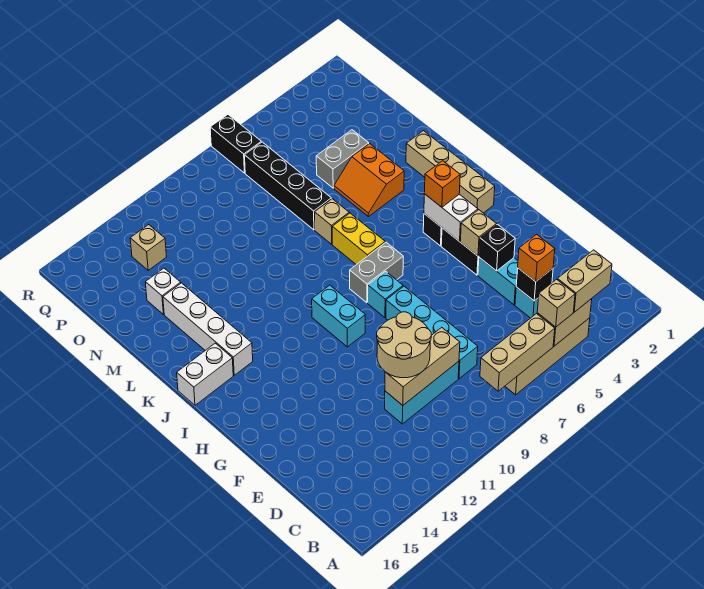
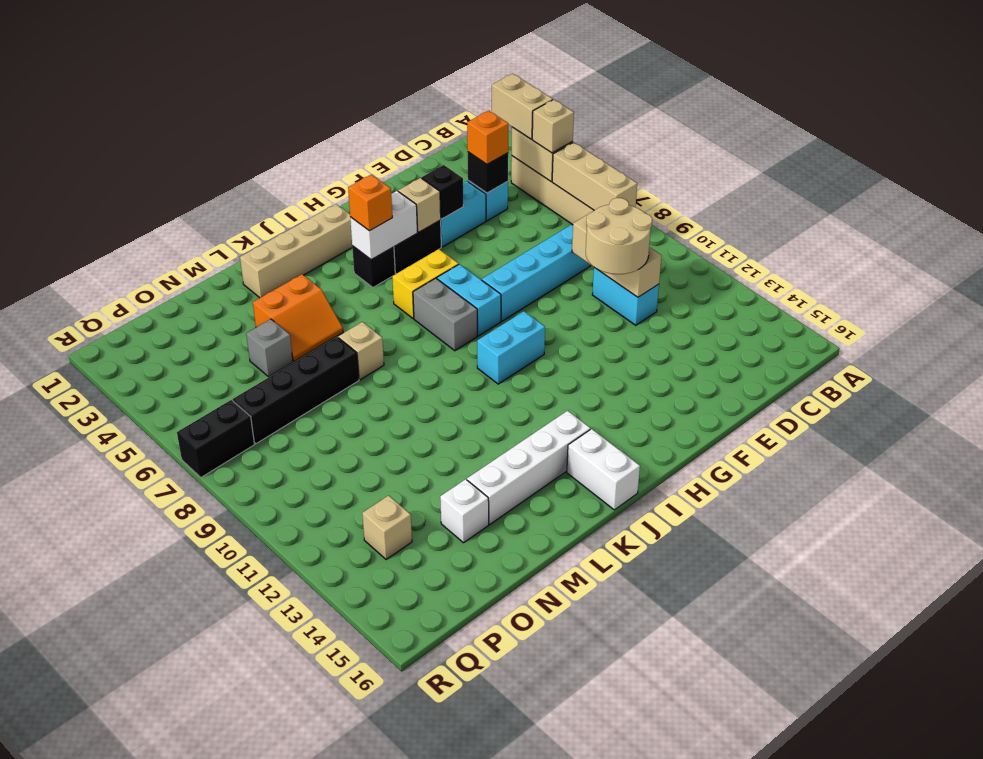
cyan 1x3 brick [385,361,459,424] -> cyan 1x2 brick [592,267,659,325]
cyan 1x1 brick [368,271,403,318] -> cyan 1x2 brick [437,264,501,336]
yellow 1x2 brick [332,213,385,265] -> yellow 1x2 brick moved to [392,249,459,319]
grey 1x2 brick [316,130,369,188] -> grey 1x1 brick [246,319,293,377]

